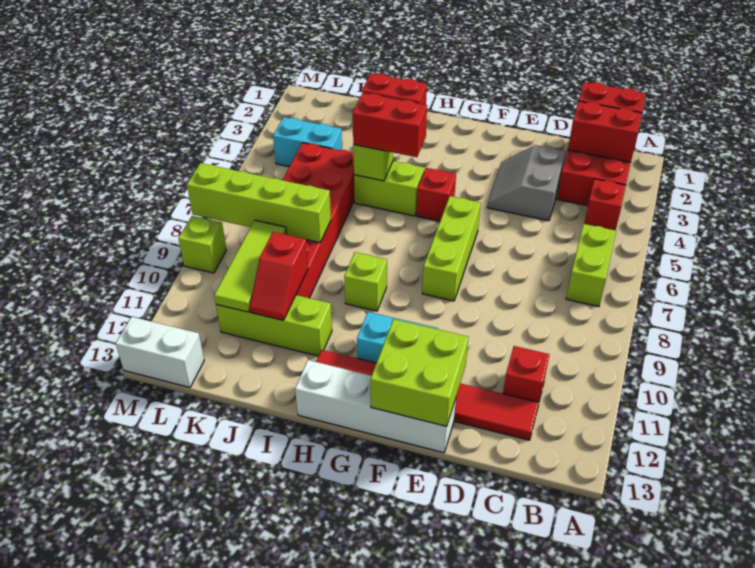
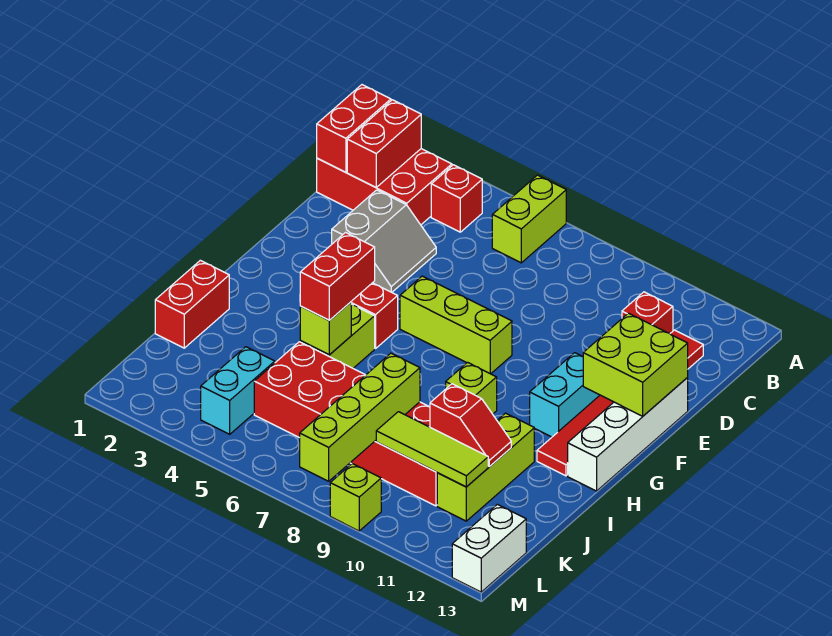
lime 1x2 brick [566,224,616,307] -> lime 1x2 brick turned to [492,175,566,263]
grey 2x2 slope [487,145,566,221] -> grey 2x2 slope turned to [332,190,436,292]

